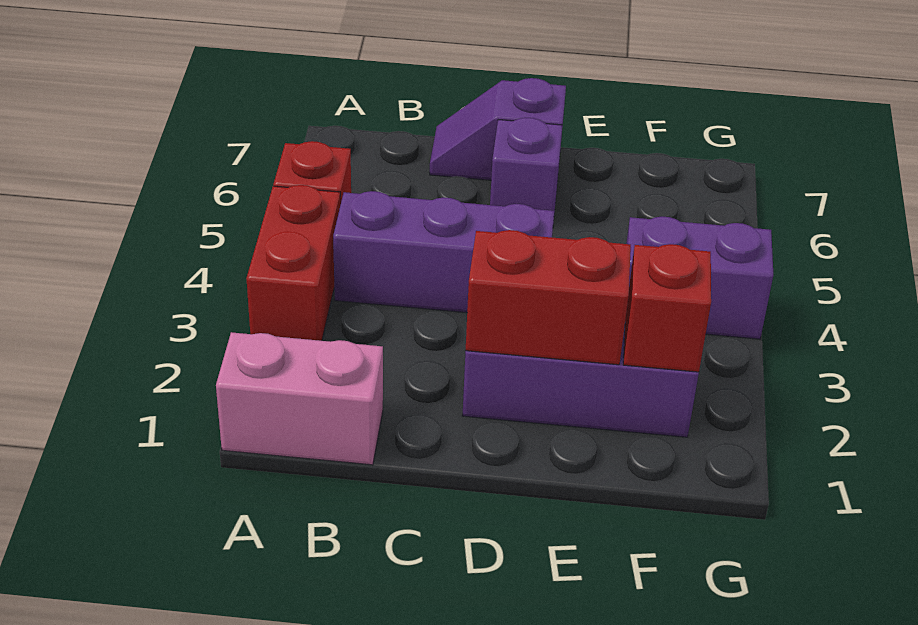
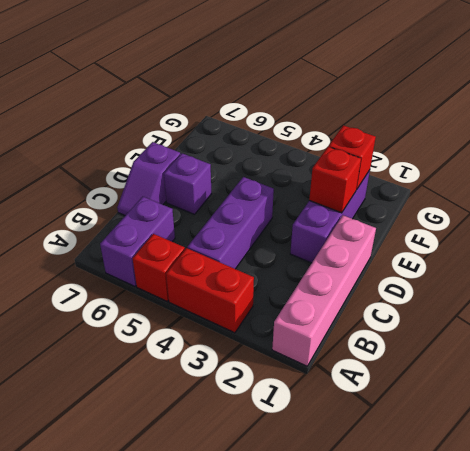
pink 1x2 brick [216,332,383,465] -> pink 1x4 brick [272,215,376,366]
red 1x2 brick [466,230,631,365] -> red 1x1 brick [309,147,361,213]
purple 1x2 brick [626,217,773,339] -> purple 1x2 brick moved to [100,197,175,286]

